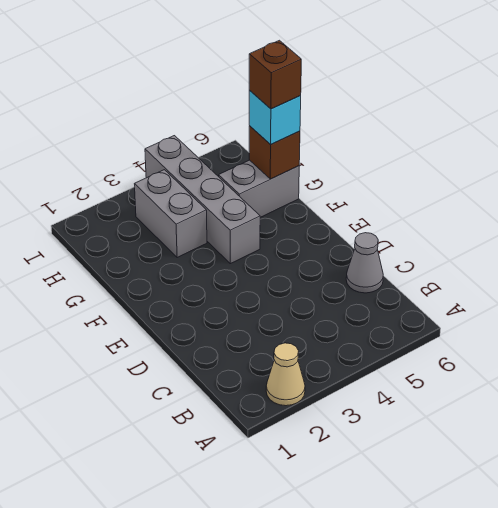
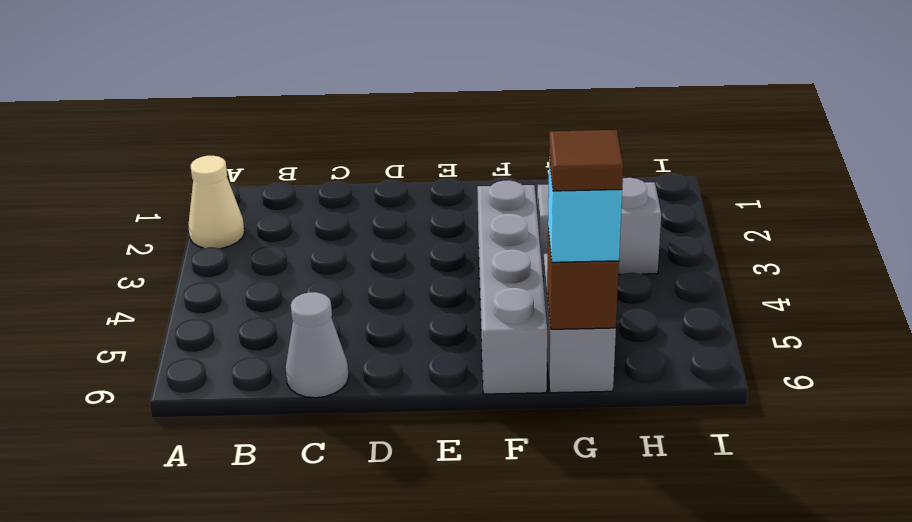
grey 1x4 brick [145,136,260,264] -> grey 1x4 brick turned to [477,180,547,394]
brown 1x1 brick [249,40,301,109] -> brown 1x1 tile [549,130,623,191]

